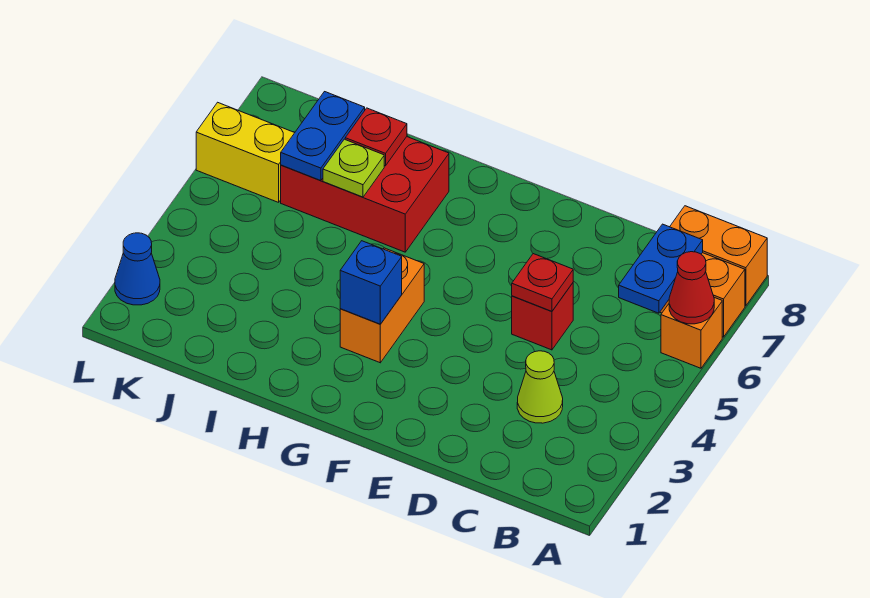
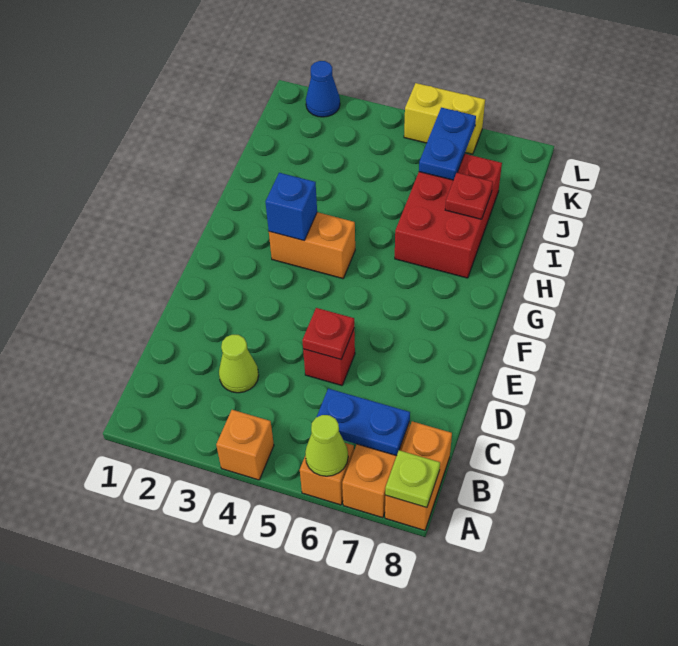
none -> orange 1x1 brick [216,410,274,480]
red 1x1 cone [669,252,714,324] -> lime 1x1 cone [305,415,348,476]
lime 1x1 plate [323,139,384,197] -> lime 1x1 plate moved to [385,450,440,508]
blue 1x2 plate [281,92,365,181] -> blue 1x2 plate turned to [419,108,476,180]
yellow 1x2 brick [196,102,294,202] -> yellow 1x2 brick turned to [404,83,485,154]

